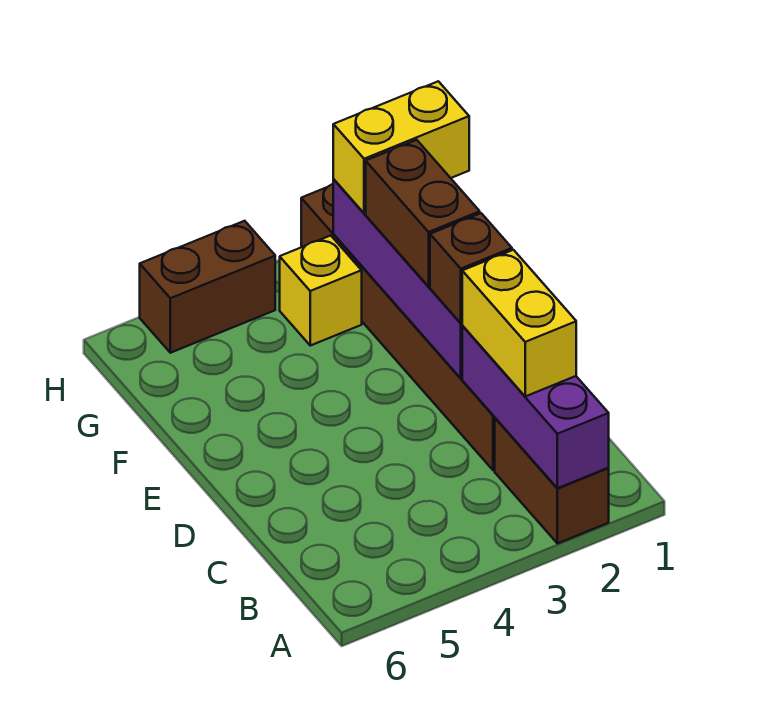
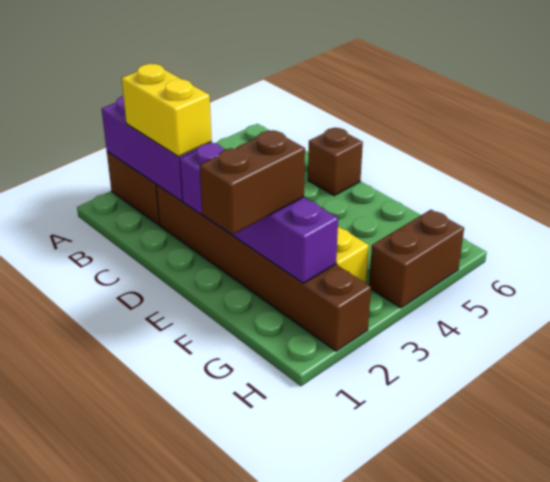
brown 1x1 brick [430,213,512,323] -> brown 1x1 brick moved to [308,128,363,196]
brown 1x2 brick [366,140,480,286] -> brown 1x2 brick turned to [200,130,305,234]
yellow 1x2 brick [333,81,469,213] -> none

